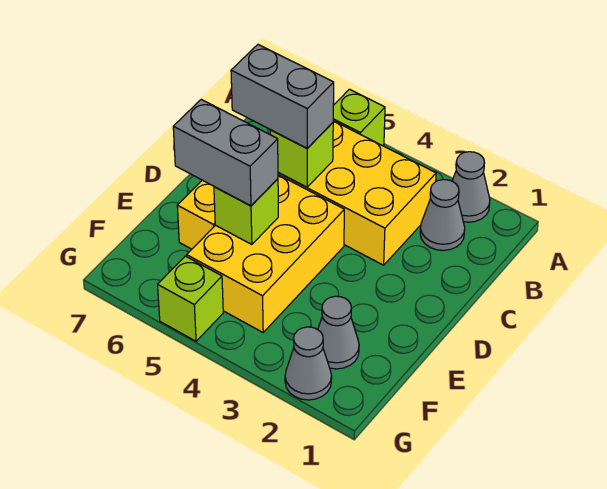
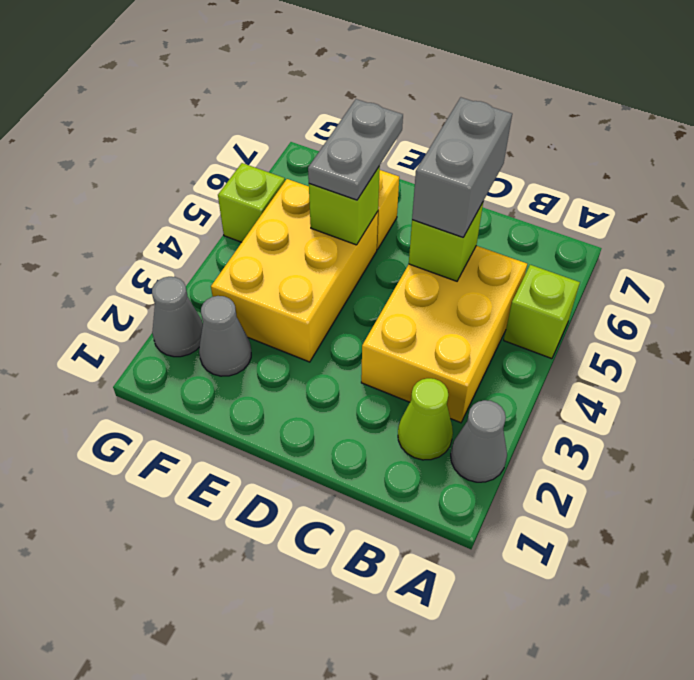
grey 1x1 cone [420,180,465,250] -> lime 1x1 cone [398,378,453,460]
yellow 2x3 brick [187,175,344,332] -> yellow 2x3 brick turned to [211,179,378,362]
grey 1x2 brick [173,99,278,206] -> grey 1x2 plate [308,99,403,200]

